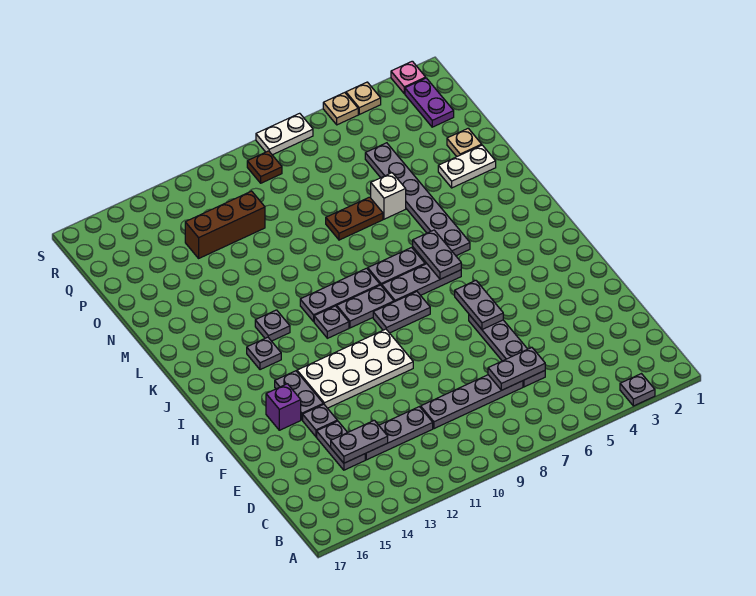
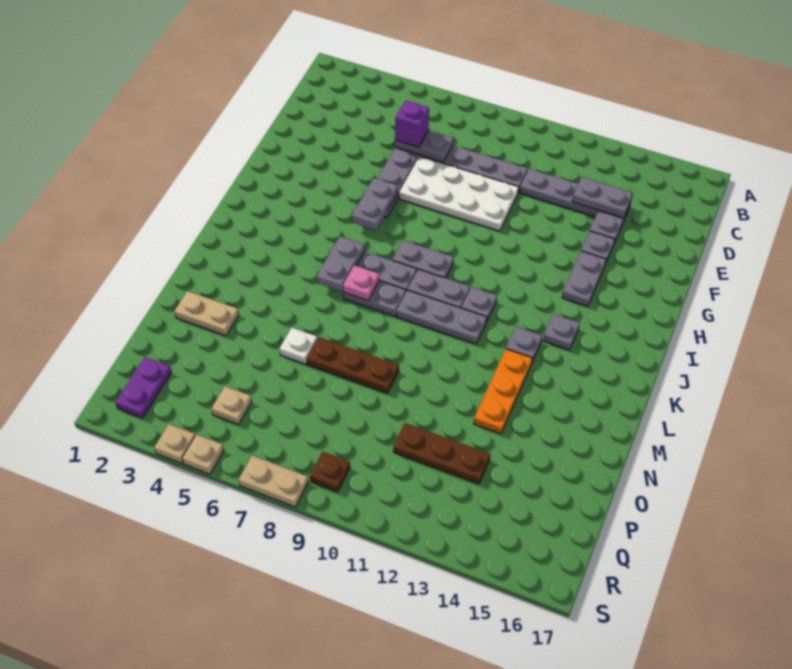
grey 1x1 plate [620,374,655,406] -> none
white 2x4 plate [297,329,413,408] -> white 2x4 plate moved to [399,156,519,231]
purple 1x1 brick [266,384,301,430] -> purple 1x1 brick moved to [395,100,429,147]
grey 1x6 plate [365,143,470,256] -> none
none -> orange 1x3 plate [474,349,532,434]
white 1x2 plate [438,145,496,188] -> tan 1x2 plate [174,291,239,336]
white 1x1 brick [371,173,406,219] -> white 1x1 plate [279,328,317,364]
brown 1x2 plate [326,197,383,240] -> brown 1x3 plate [306,337,399,393]
tan 1x1 plate [447,128,482,157] -> tan 1x1 plate moved to [211,386,252,425]
brown 1x3 brick [185,191,265,258] -> brown 1x3 plate [393,423,490,484]
pink 1x1 plate [391,61,426,94] -> pink 1x1 plate moved to [343,265,379,300]
white 1x2 plate [256,113,313,155] -> tan 1x2 plate [239,456,308,507]

